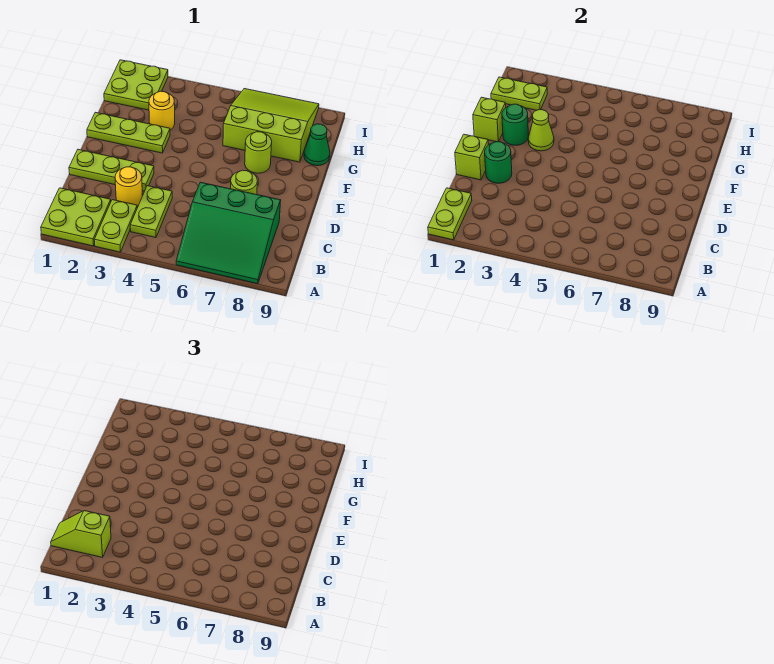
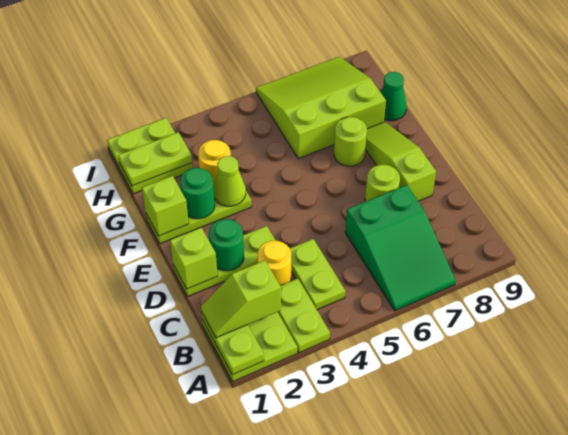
green 3x3 slope [176,182,281,284] -> green 2x3 slope [345,185,456,311]
none -> lime 1x3 slope [365,122,436,201]

